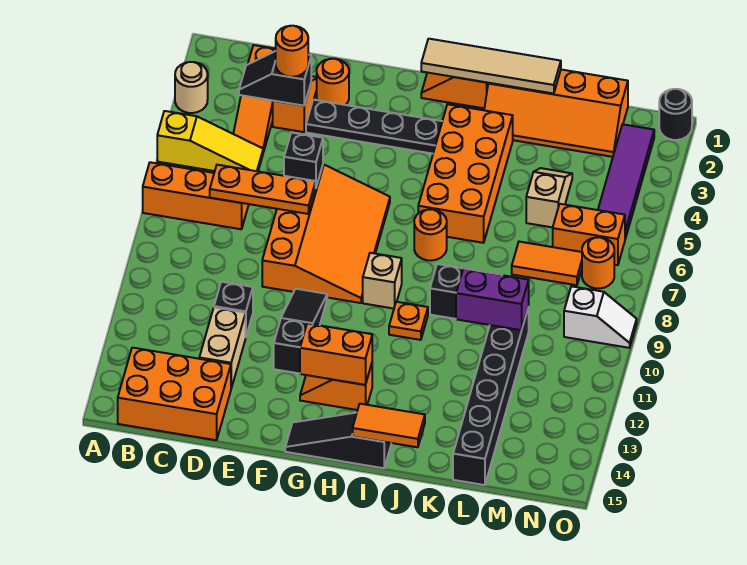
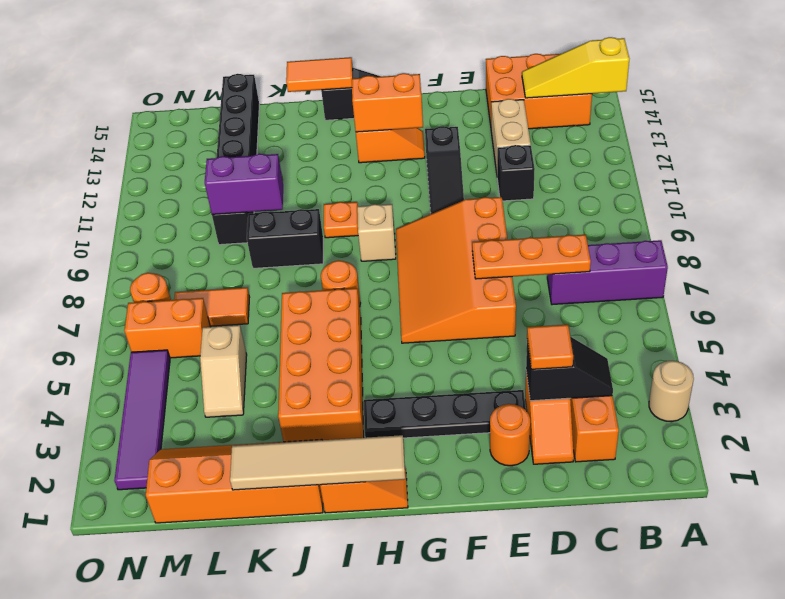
yellow 1x3 slope [157,111,263,171] -> yellow 1x3 slope moved to [522,37,629,98]
orange 1x3 brick [143,162,249,229] -> purple 1x3 brick [547,240,668,305]
orange 1x1 round brick [275,26,308,77] -> orange 1x1 tile [527,325,573,369]
black 1x1 brick [284,132,323,187] -> none
white 1x2 slope [564,286,637,348] -> none
black 1x1 round brick [659,89,692,140] -> none

